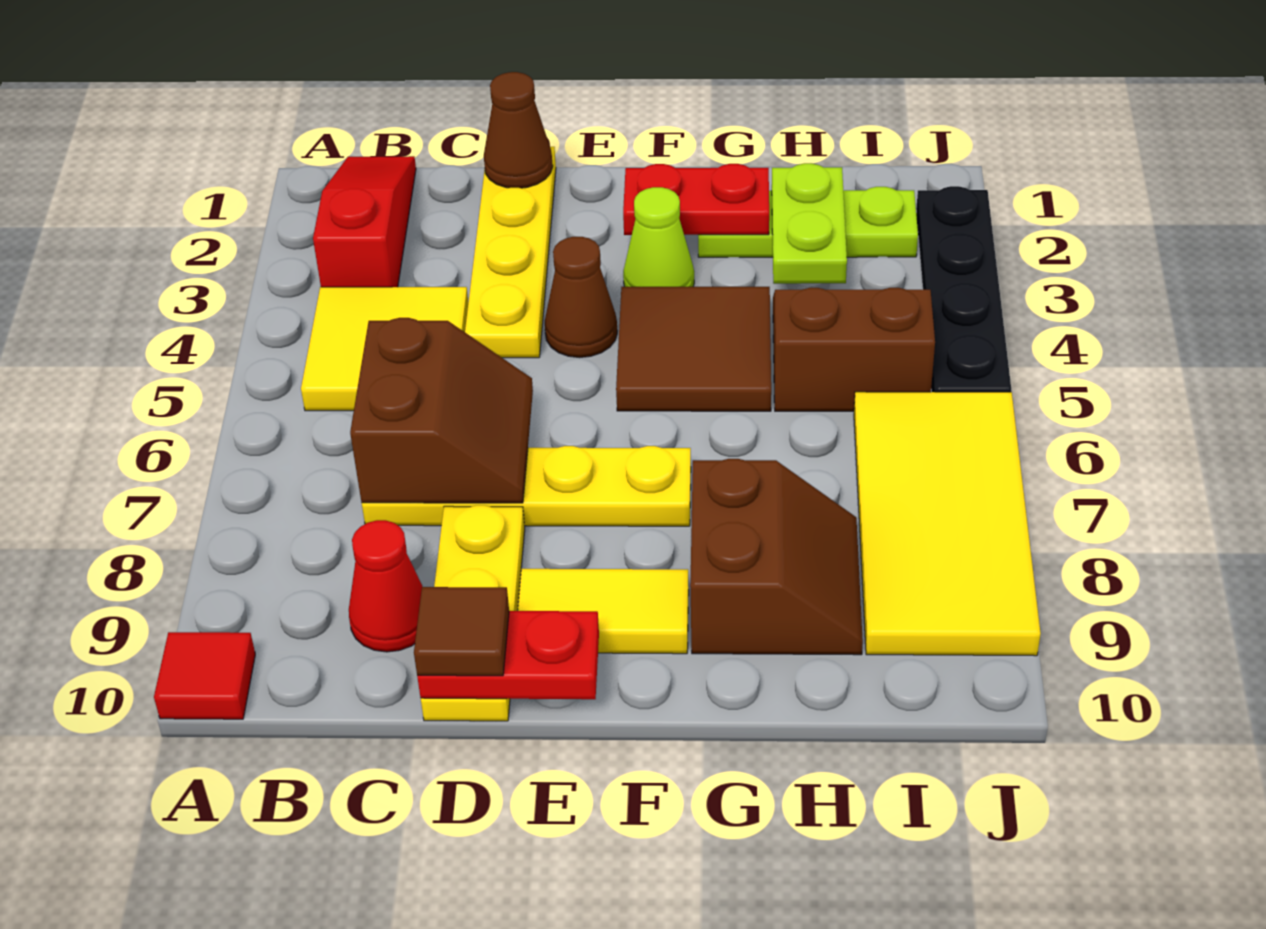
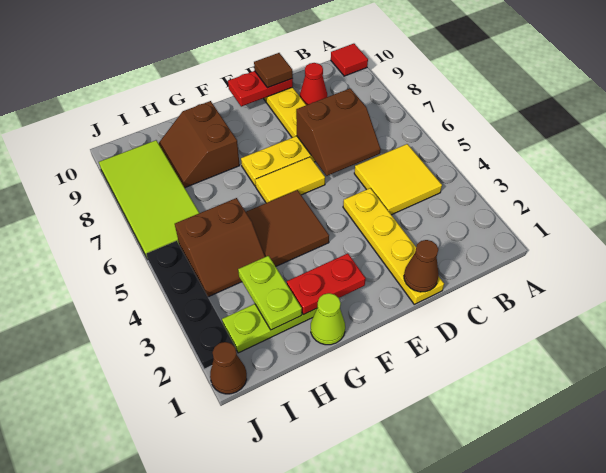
red 1x3 slope [313,156,416,287] -> none
brown 2x2 slope [350,318,533,503] -> brown 2x2 slope turned to [296,88,381,176]
brown 1x1 cone [545,237,617,358] -> brown 1x1 cone moved to [210,342,247,394]
yellow 1x2 tile [518,569,689,654] -> yellow 1x2 tile moved to [255,157,325,203]
lime 1x1 cone [623,187,694,287] -> lime 1x1 cone moved to [311,293,345,345]
yellow 2x4 tile [854,392,1041,656] -> lime 2x4 tile [99,140,199,258]

